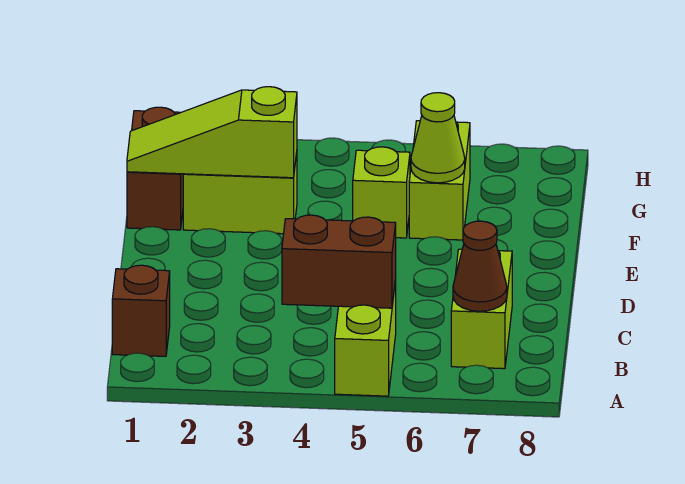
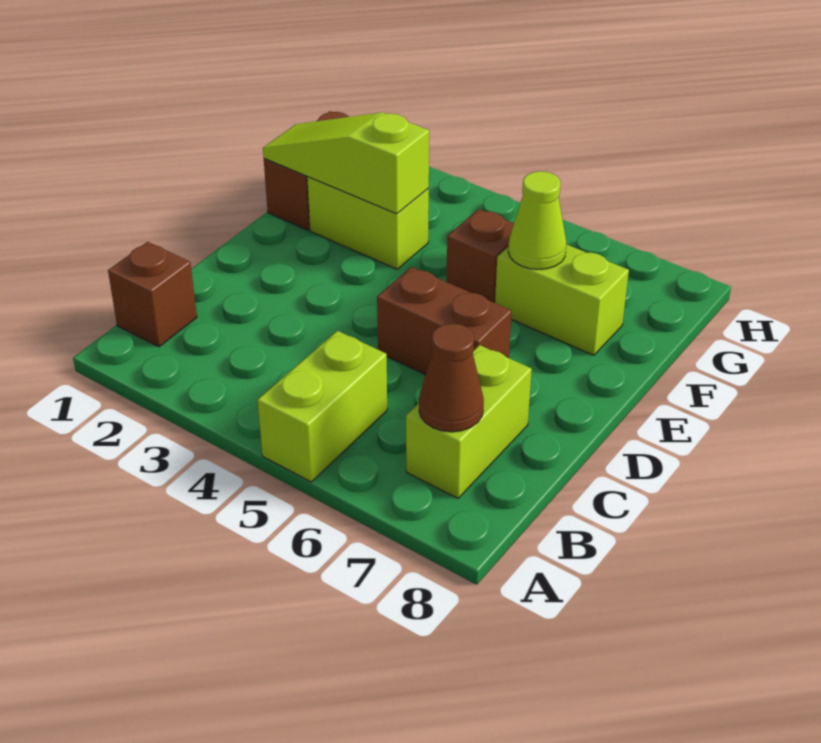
brown 1x2 brick [282,215,396,308] -> brown 1x2 brick moved to [377,267,512,375]
lime 1x1 brick [353,147,410,238] -> brown 1x1 brick [447,209,514,303]
lime 1x2 brick [409,121,470,240] -> lime 1x2 brick turned to [495,244,629,355]

